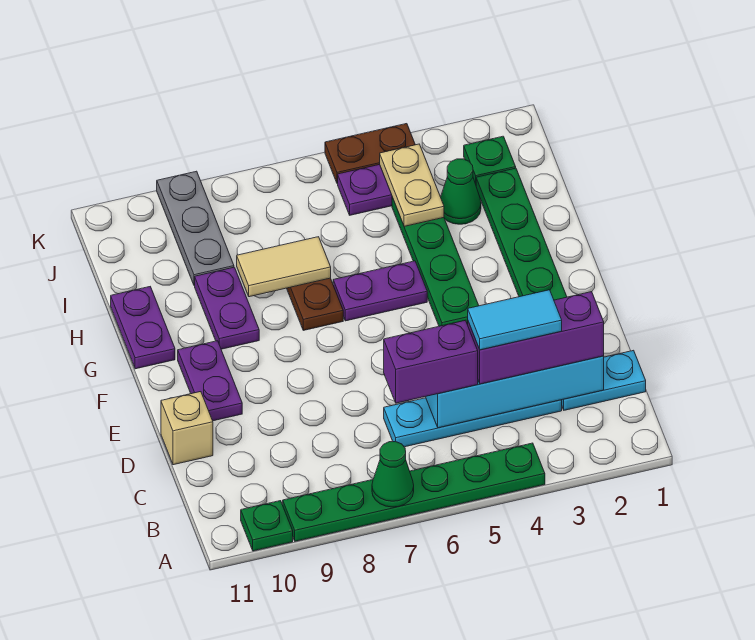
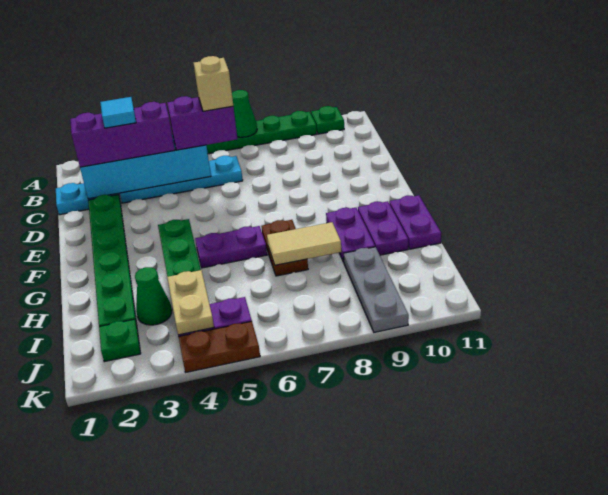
cyan 1x2 tile [468,290,562,350] -> cyan 1x1 tile [100,97,136,128]
tan 1x1 brick [161,392,213,465] -> tan 1x1 brick moved to [194,56,233,111]
purple 1x2 plate [178,341,242,421] -> purple 1x2 plate moved to [358,201,408,255]

